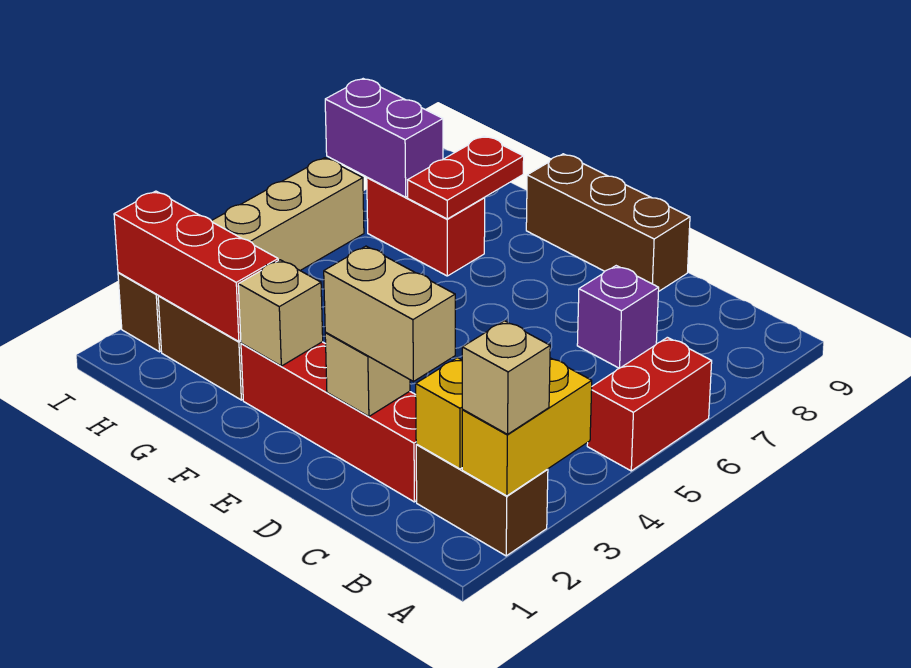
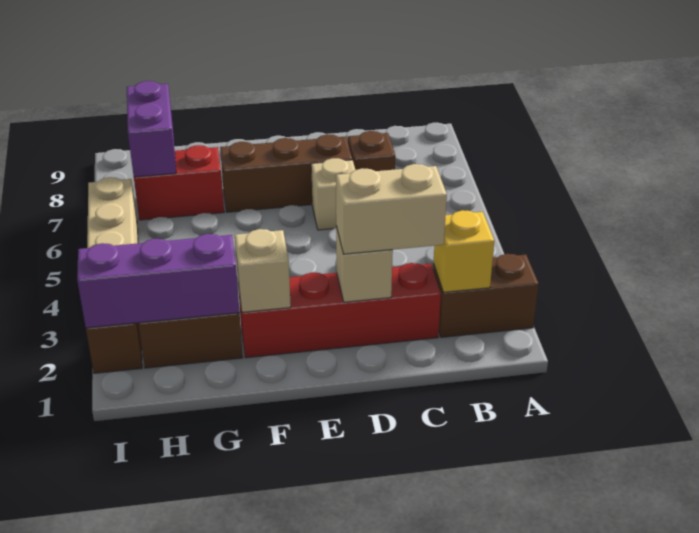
yellow 1x2 brick [462,358,592,496] -> none
tan 1x1 brick [462,321,550,434] -> tan 1x1 brick moved to [311,158,355,230]
red 1x2 brick [587,337,712,471] -> none
purple 1x1 brick [577,266,659,368] -> brown 1x1 brick [348,131,395,171]
brown 1x3 brick [526,154,690,291] -> brown 1x3 brick moved to [220,134,352,212]
red 1x3 brick [114,191,278,342] -> purple 1x3 brick [77,234,239,328]
red 1x2 plate [408,136,524,219] -> none
purple 1x2 brick [325,79,443,197] -> purple 1x2 brick turned to [127,81,176,177]

